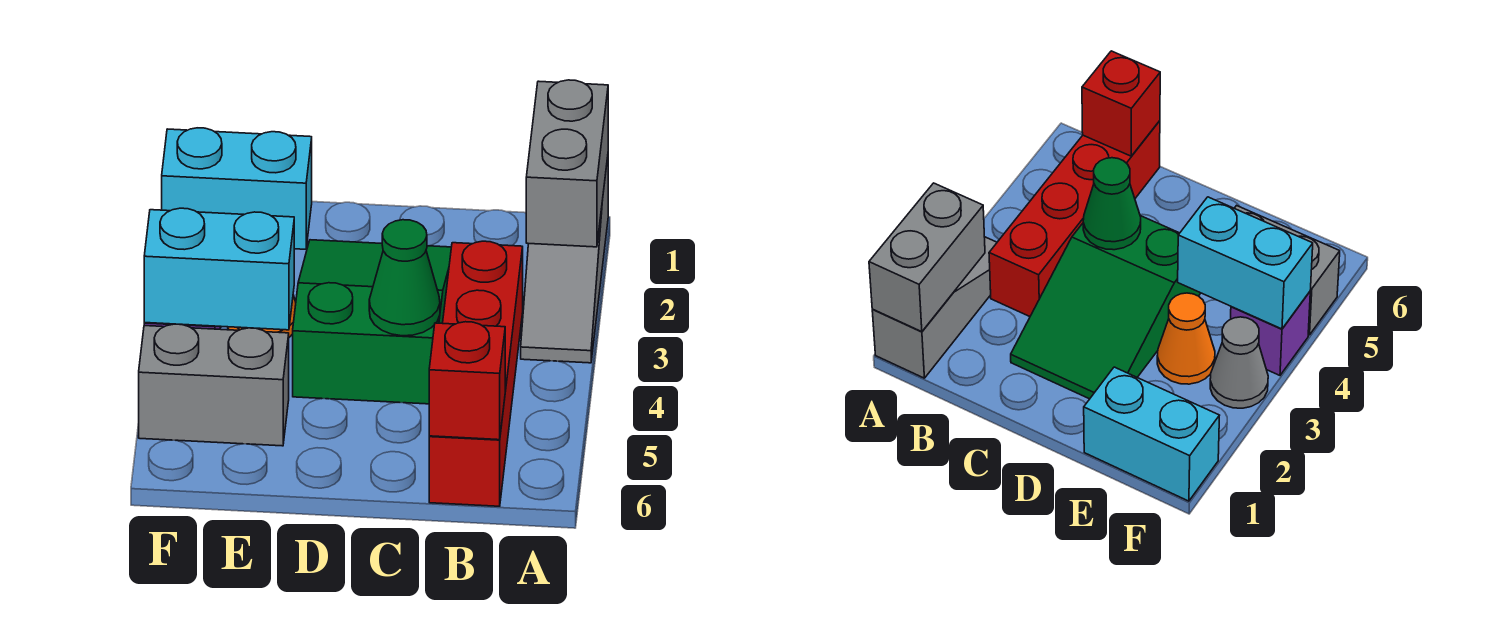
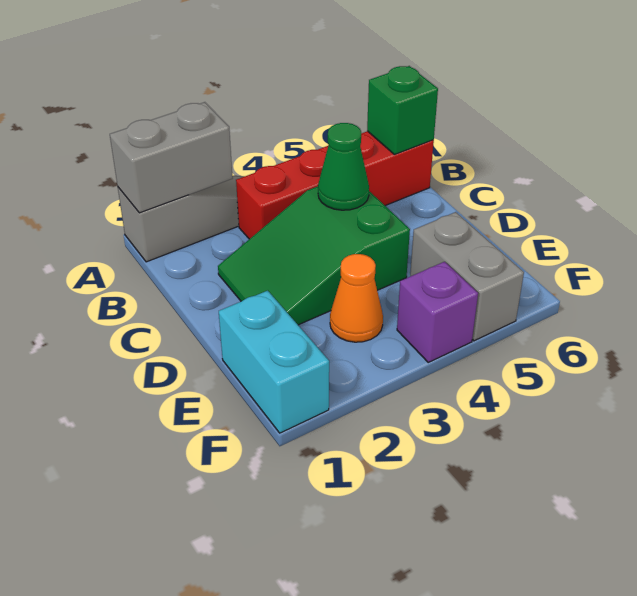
red 1x1 brick [429,322,505,440] -> green 1x1 brick [367,66,438,155]
cyan 1x2 brick [144,208,294,330] -> none
grey 1x1 cone [1210,317,1268,408] -> none

